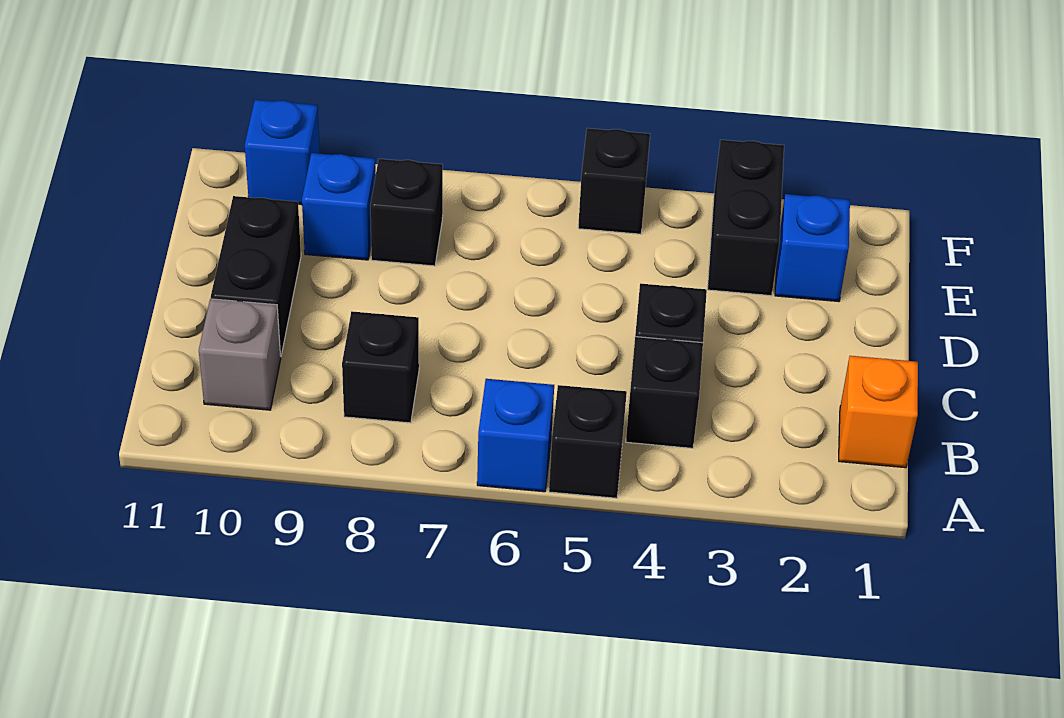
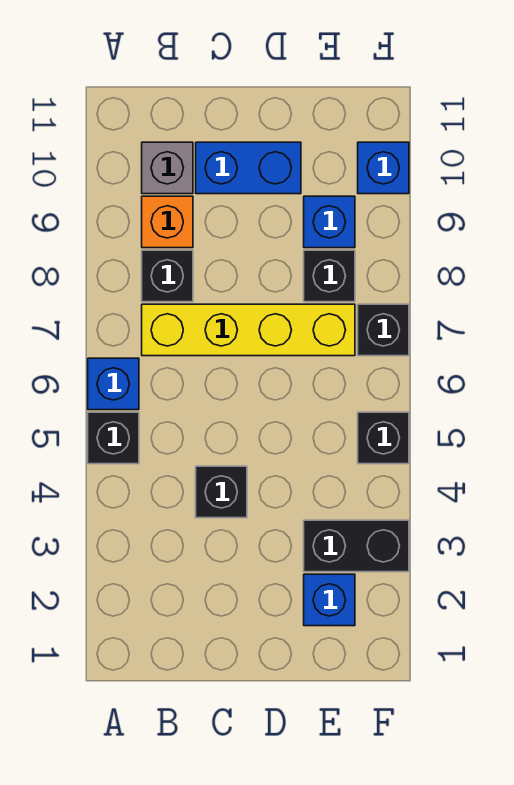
orange 1x1 brick [839,356,918,468] -> orange 1x1 brick moved to [142,196,193,248]
black 1x1 brick [626,337,703,448] -> black 1x1 brick moved to [358,304,409,356]
none -> yellow 1x4 brick [142,304,355,356]
black 1x2 brick [211,196,301,356] -> blue 1x2 brick [196,142,301,194]

